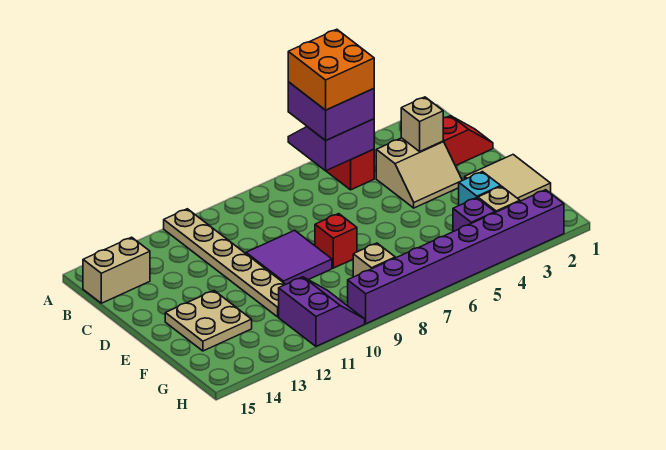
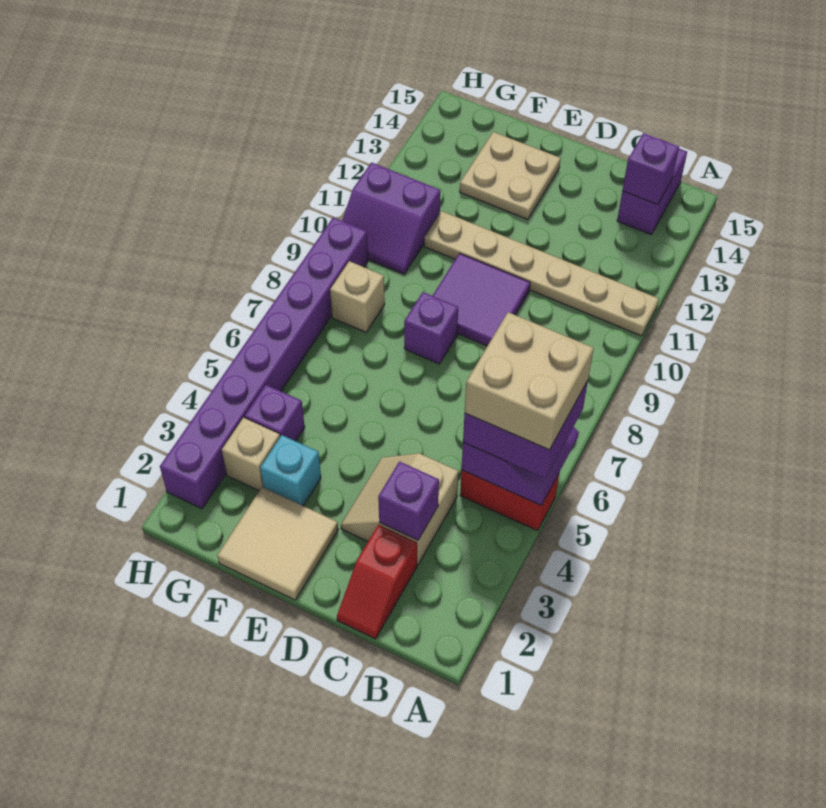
orange 2x2 brick [288,29,374,110] -> tan 2x2 brick [465,312,594,450]
tan 1x2 brick [83,237,150,303] -> purple 1x2 brick [617,149,687,234]
none -> purple 1x1 brick [622,133,679,205]
tan 1x1 brick [401,97,443,151] -> purple 1x1 brick [378,462,439,540]
red 1x1 brick [315,214,357,268] -> purple 1x1 brick [404,292,458,364]

